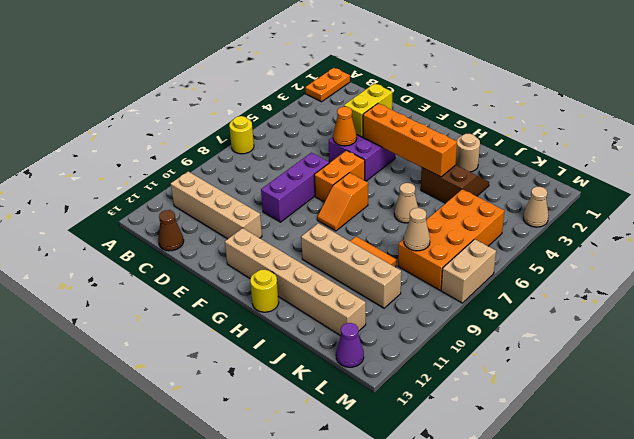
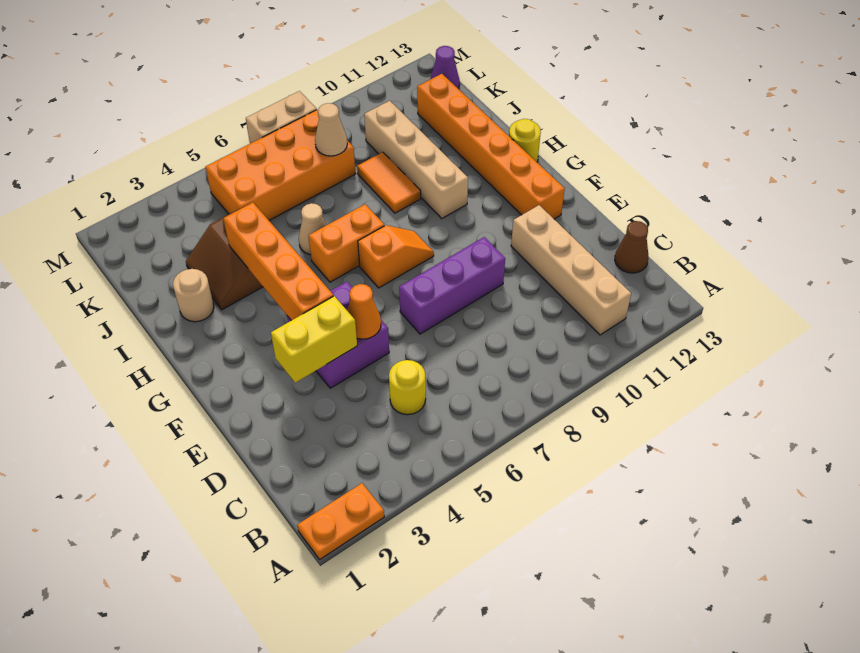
yellow 1x1 round brick [229,116,254,154] -> yellow 1x1 round brick moved to [389,360,426,415]
orange 1x2 brick [314,150,365,202] -> orange 1x2 brick moved to [309,204,384,282]
tan 1x6 brick [225,228,366,336] -> orange 1x6 brick [417,74,565,219]
tan 1x1 cone [523,187,549,227] -> none

